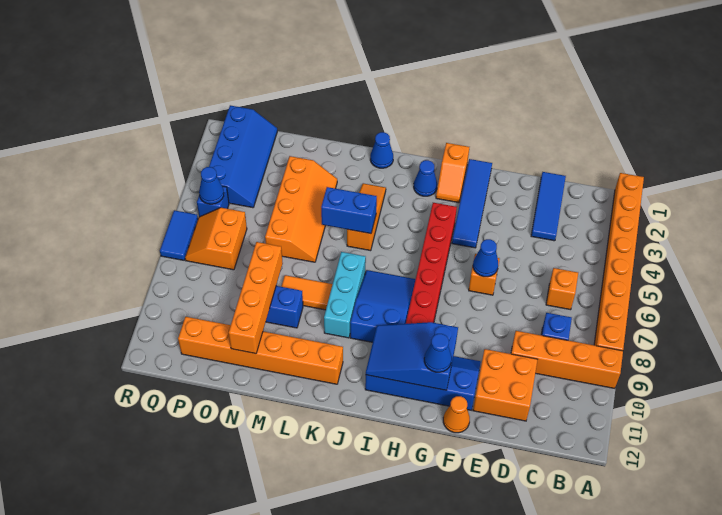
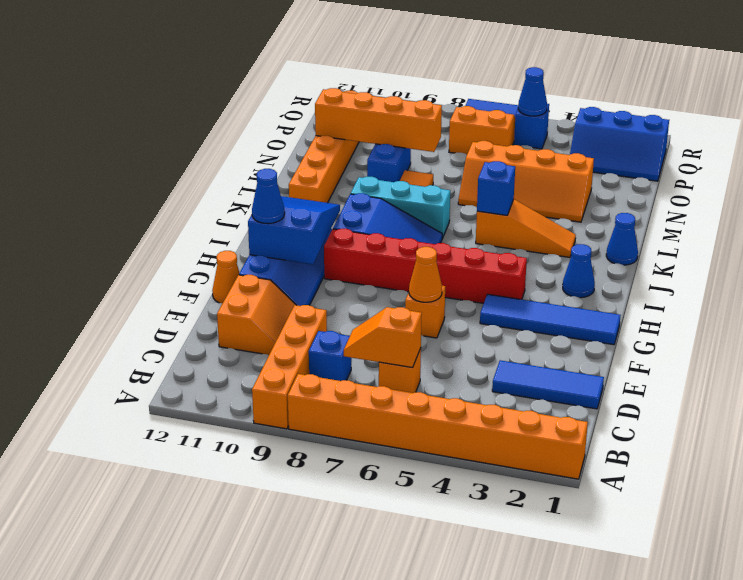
orange 2x2 brick [473,349,538,421] -> orange 2x2 slope [217,275,296,355]
blue 1x1 cone [473,239,498,277] -> orange 1x1 cone [409,247,442,302]
orange 1x2 slope [436,143,469,203] -> orange 1x2 slope moved to [344,307,422,368]
blue 1x2 brick [321,187,377,234] -> blue 1x1 brick [477,161,515,215]
blue 2x4 slope [209,105,277,208] -> blue 2x3 slope [570,107,669,181]

